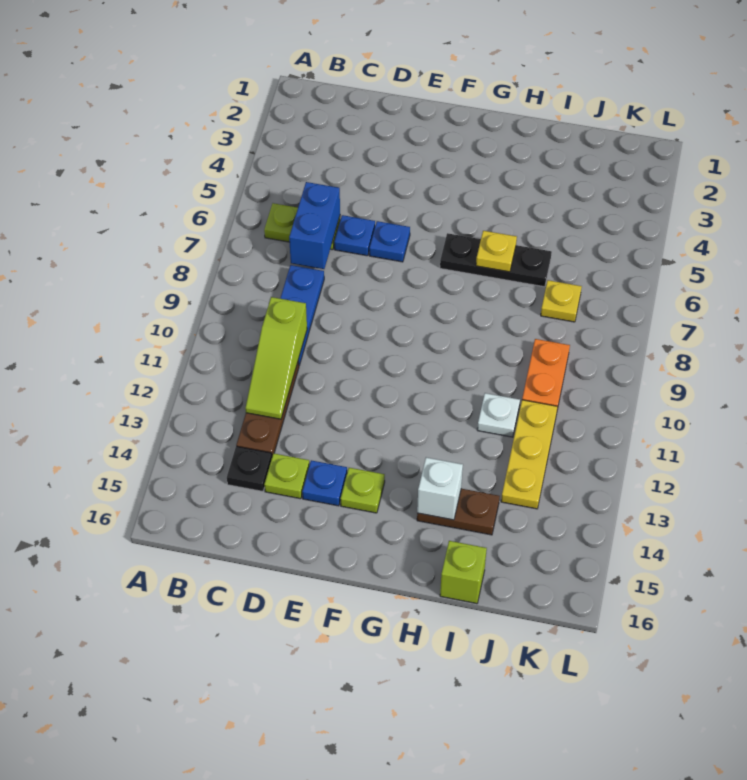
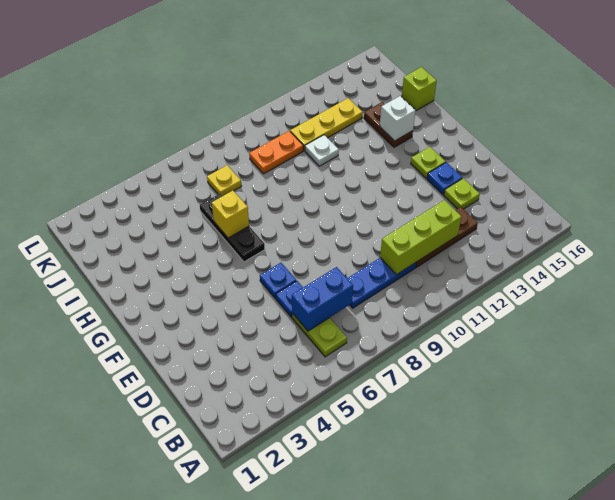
lime 1x3 slope [245,297,307,419] -> lime 1x3 brick [380,200,461,275]
black 1x1 plate [227,446,272,491] -> none
yellow 1x1 plate [476,231,517,272] -> yellow 1x1 brick [212,191,249,238]

